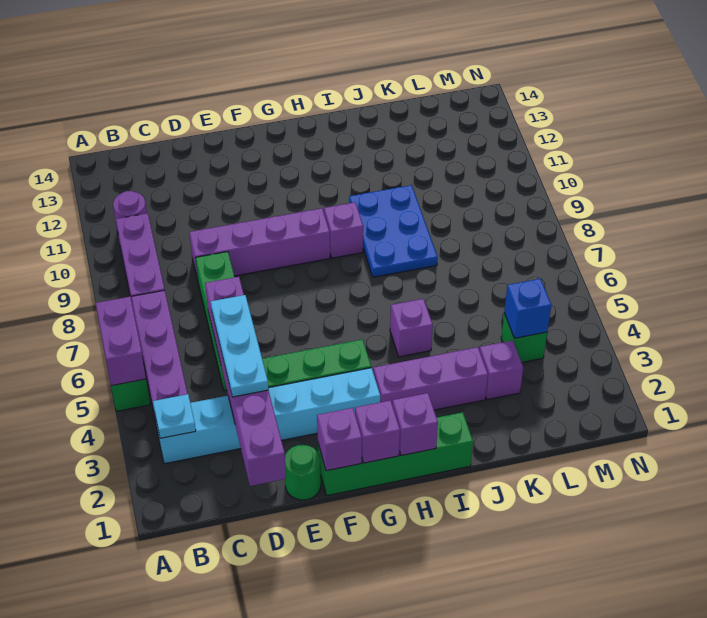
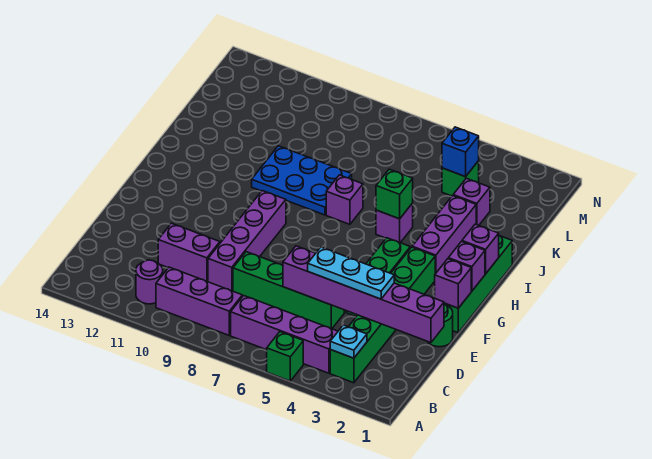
purple 1x2 brick [96,297,146,386] -> purple 1x2 brick moved to [158,223,220,282]
cyan 1x6 brick [155,368,380,464] -> green 1x6 brick [330,247,435,383]
purple 1x1 brick [324,202,363,258] -> purple 1x1 brick moved to [326,175,363,224]
none -> green 1x1 brick [376,169,413,219]

